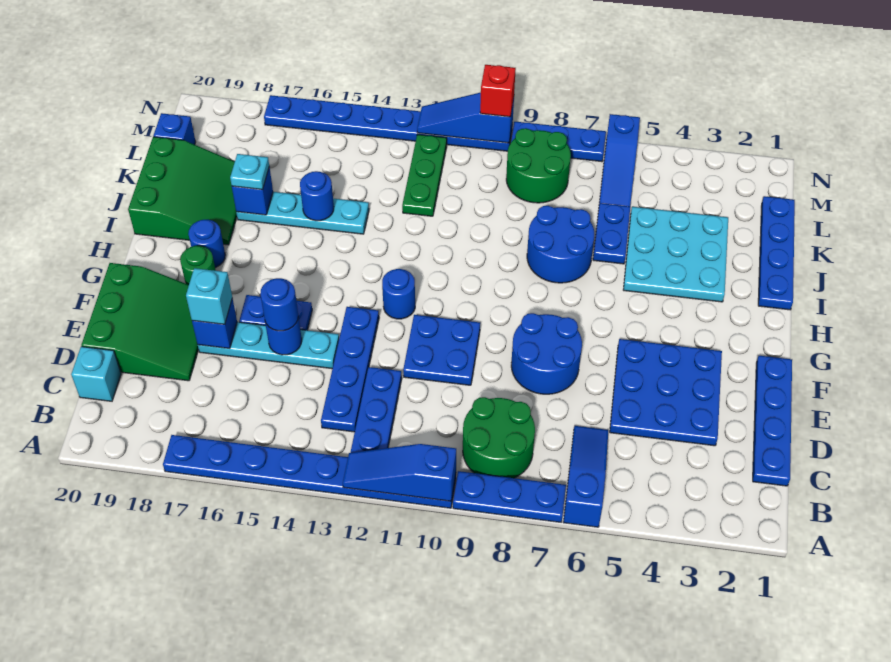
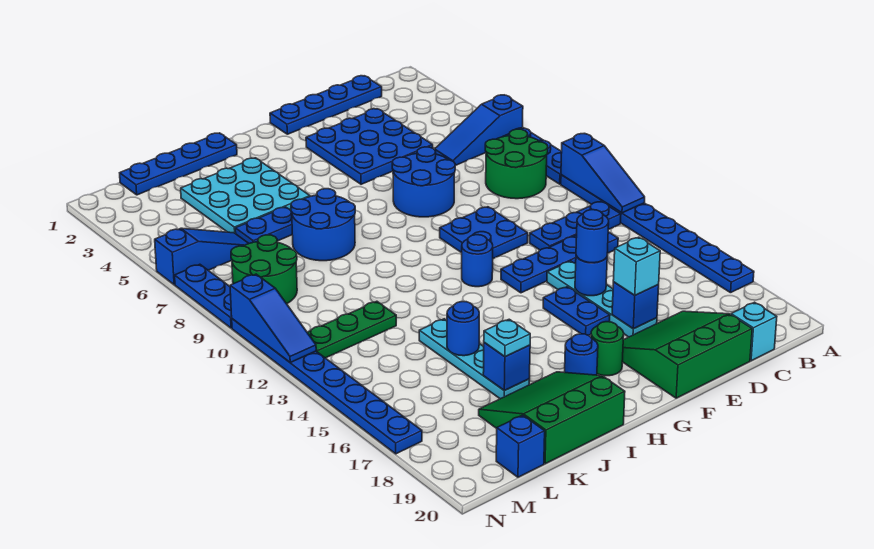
red 1x1 brick [480,65,516,117] -> none

